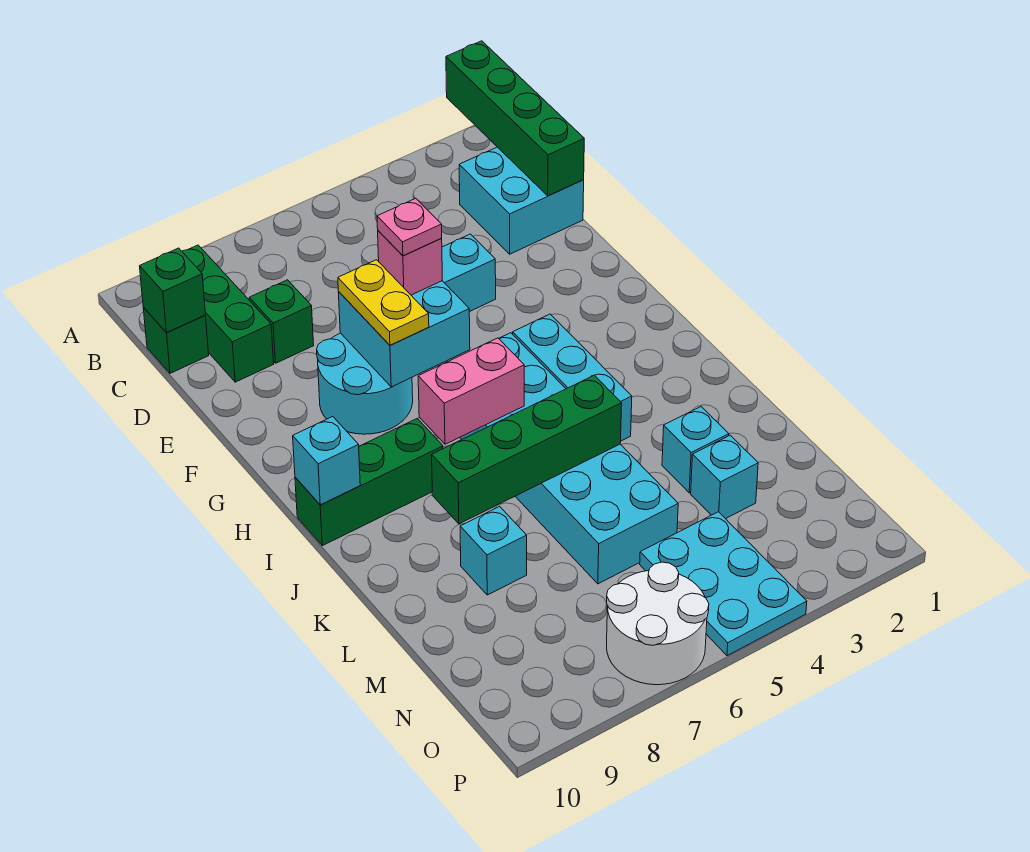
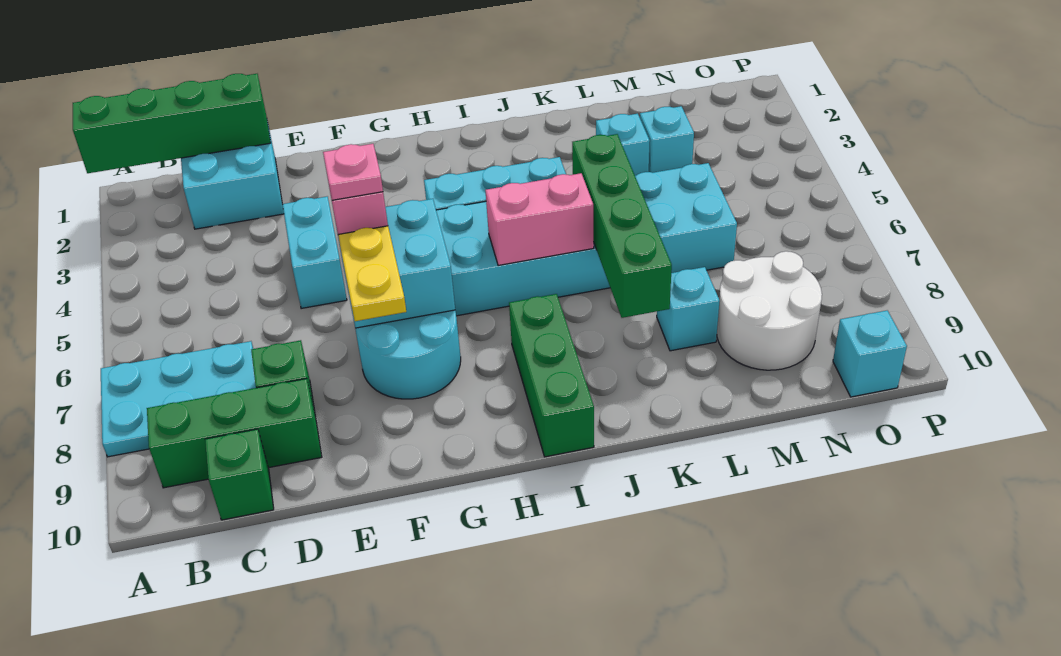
green 1x1 brick [140,248,205,333] -> none
yellow 1x2 plate [338,260,429,345] -> yellow 1x2 plate turned to [338,226,406,321]
pink 1x2 brick [418,338,524,444] -> pink 1x2 brick turned to [485,173,594,266]
cyan 1x1 brick [293,417,360,505] -> cyan 1x1 brick moved to [833,311,907,397]
cyan 2x3 plate [640,512,807,656] -> cyan 2x3 plate moved to [101,341,256,457]
white 2x2 round brick [607,562,709,685] -> white 2x2 round brick moved to [717,251,822,370]

